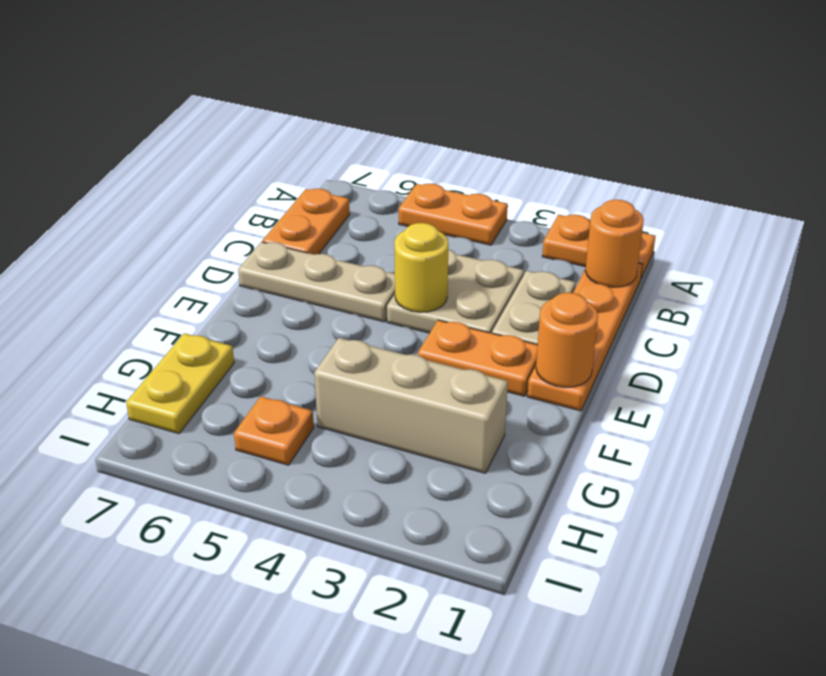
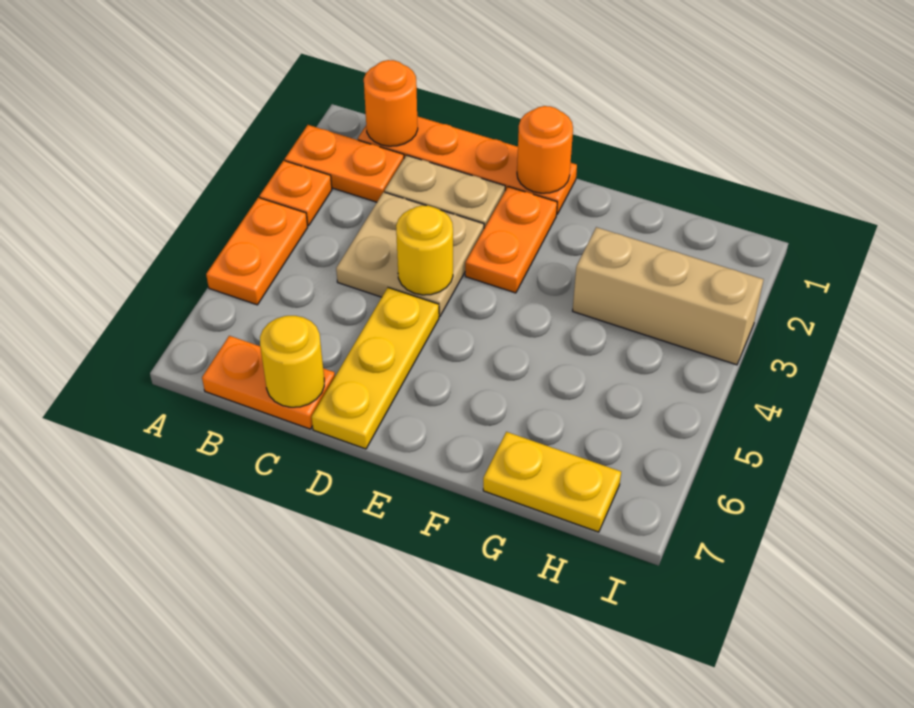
orange 1x2 plate [542,215,655,278] -> orange 1x2 plate turned to [285,125,404,202]
none -> yellow 1x1 round brick [260,316,324,407]
tan 1x3 plate [238,242,395,322] -> yellow 1x3 plate [312,288,439,449]
tan 1x3 brick [314,338,508,473] -> tan 1x3 brick turned to [573,227,764,365]
orange 1x1 plate [234,397,314,465] -> orange 1x1 plate moved to [260,161,332,226]

